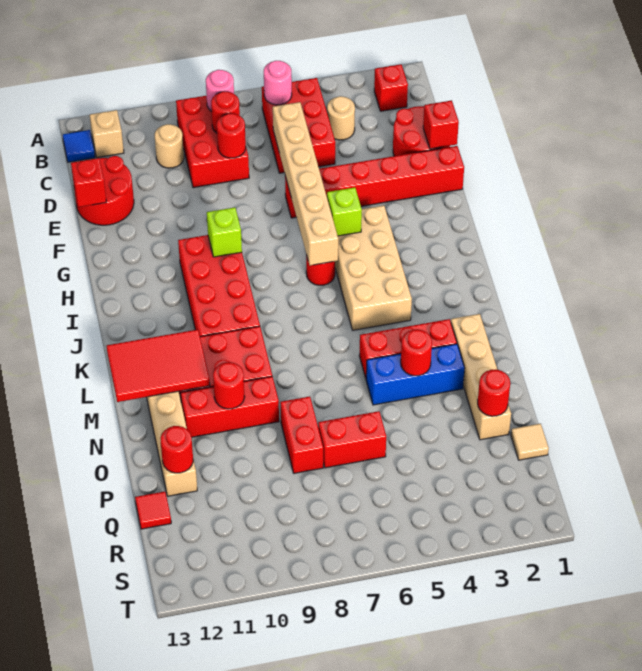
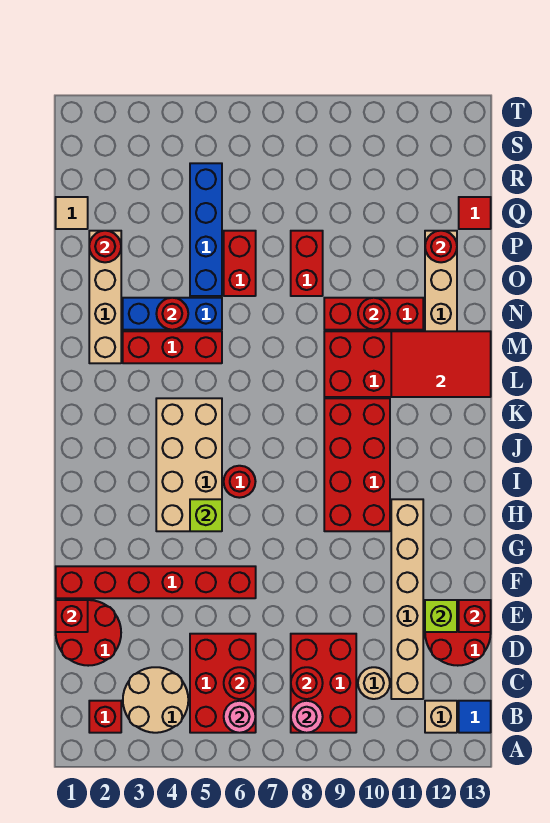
tan 1x1 round brick [327,96,355,140] -> tan 2x2 round brick [123,667,188,733]
tan 1x6 brick [273,102,338,265] -> tan 1x6 brick moved to [391,499,423,699]
red 1x1 round brick [217,114,246,158] -> red 1x1 round brick moved to [224,667,256,699]
lime 1x1 brick [207,207,242,257] -> lime 1x1 brick moved to [425,600,457,632]
none -> blue 1x4 brick [190,163,222,296]
red 1x2 brick [318,411,386,468] -> red 1x2 brick turned to [224,231,256,296]

